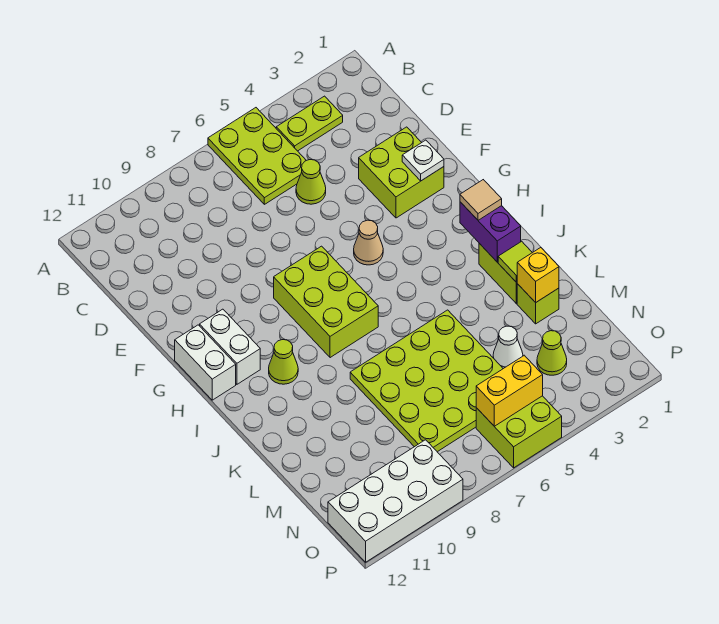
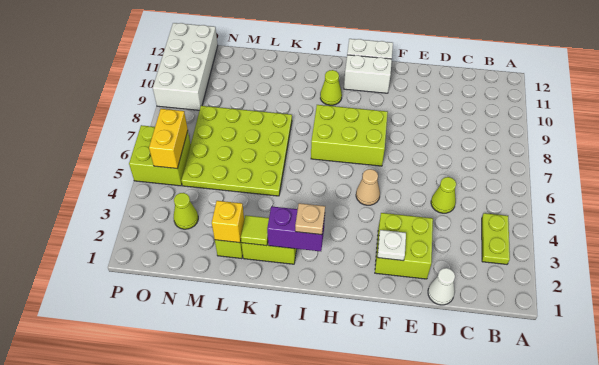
lime 2x3 plate [208,108,306,204] -> none
tan 1x1 tile [460,180,502,220] -> tan 1x1 plate [295,203,325,235]
white 1x1 cone [493,326,523,369] -> white 1x1 cone moved to [428,268,455,305]

